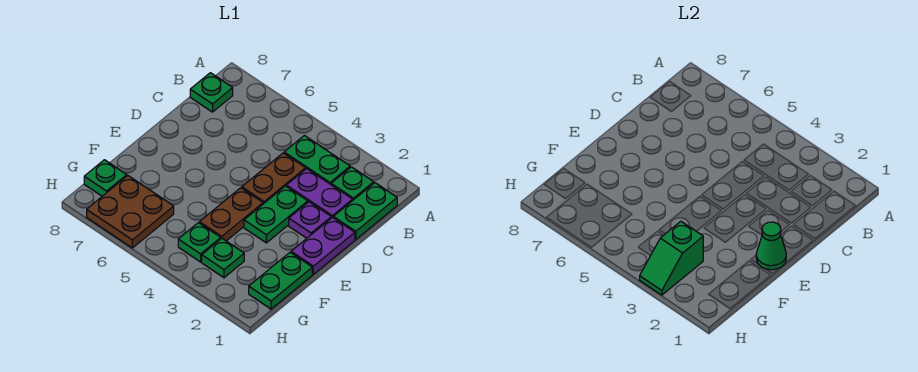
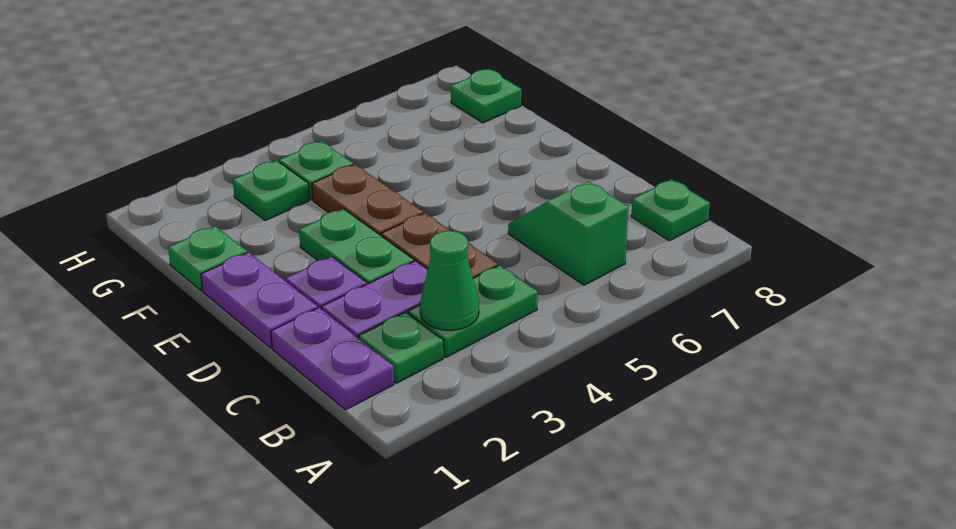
green 1x2 plate [333,183,397,239] -> purple 1x2 plate [271,308,394,410]
green 1x1 cone [756,222,786,270] -> green 1x1 cone moved to [420,231,479,331]
green 1x2 plate [249,252,312,309] -> green 1x1 plate [168,226,247,291]
green 1x2 slope [640,221,703,295] -> green 1x2 slope moved to [508,182,629,285]
brown 2x2 plate [87,176,174,248] -> none

